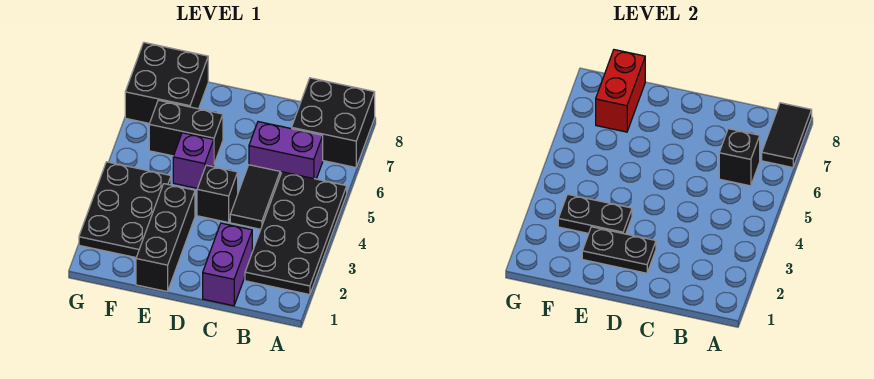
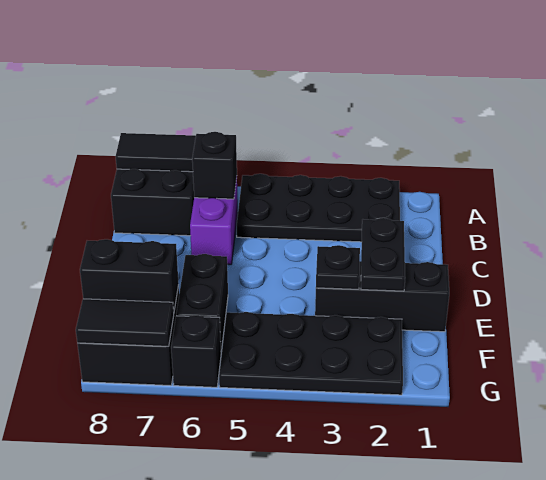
purple 1x2 brick [203,223,252,306] -> none
black 1x2 tile [230,165,280,229] -> black 1x2 tile moved to [76,299,174,346]
black 1x1 brick [197,165,238,222] -> black 1x1 brick moved to [171,315,221,387]
black 1x2 plate [558,194,632,234] -> black 1x1 plate [316,245,360,289]
purple 1x1 brick [173,133,214,188] -> none
black 2x3 plate [79,162,171,257] -> black 2x4 plate [219,312,403,395]
red 1x2 brick [596,50,645,132] -> black 1x2 brick [80,239,179,312]

